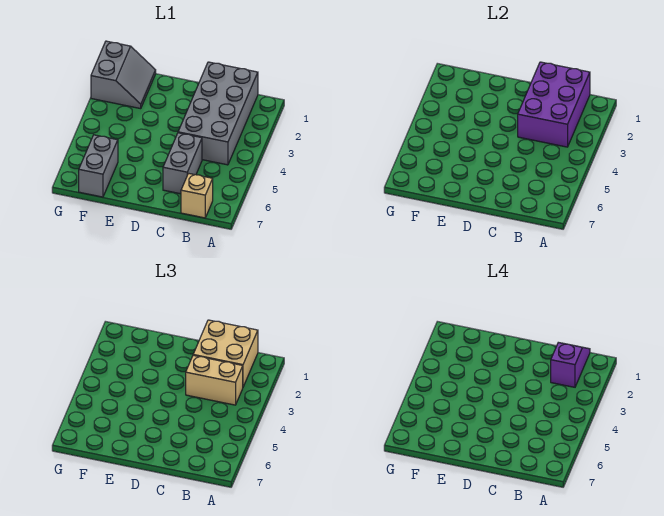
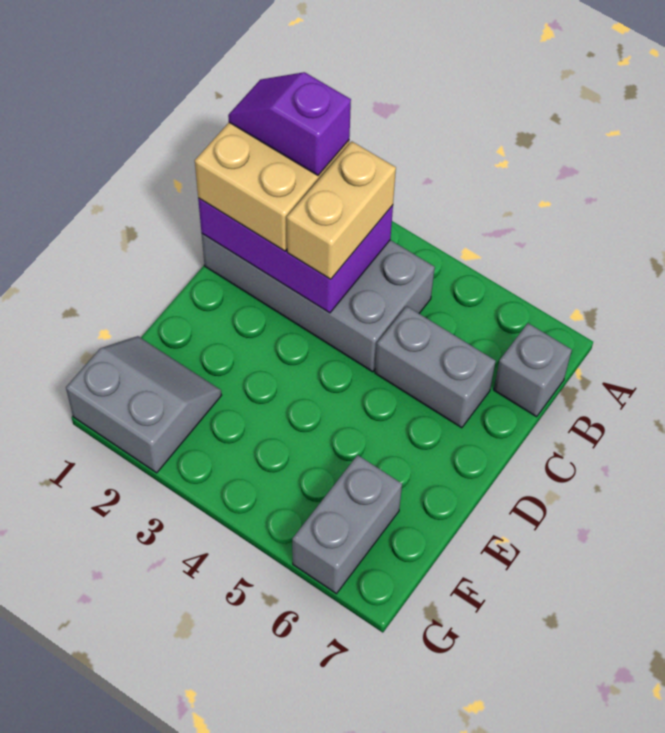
tan 1x1 brick [181,173,213,218] -> grey 1x1 brick [494,323,572,417]
grey 1x2 brick [79,135,118,197] -> grey 1x2 brick turned to [292,455,402,594]

